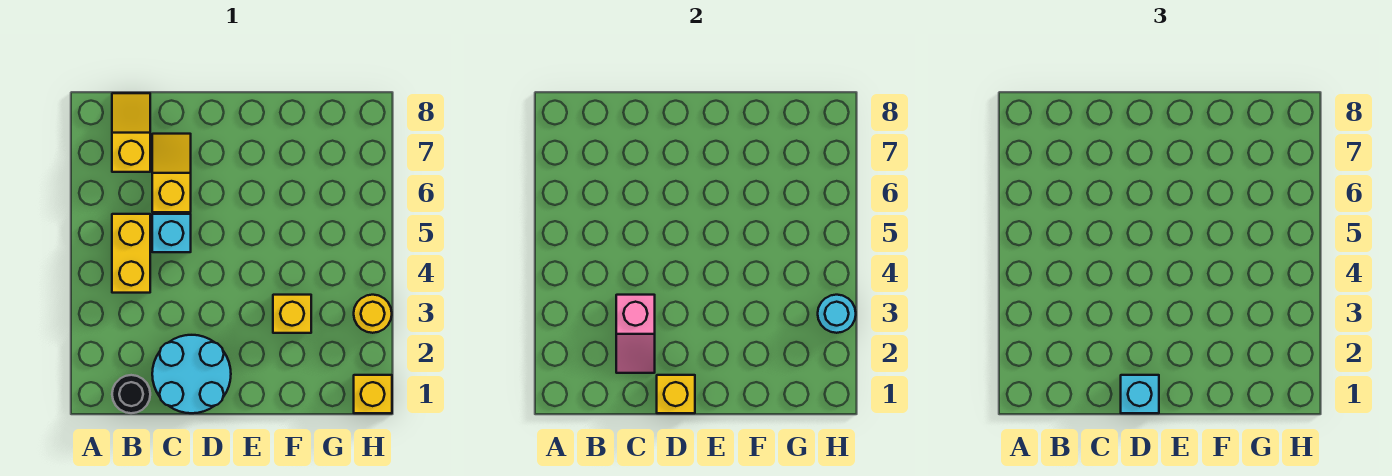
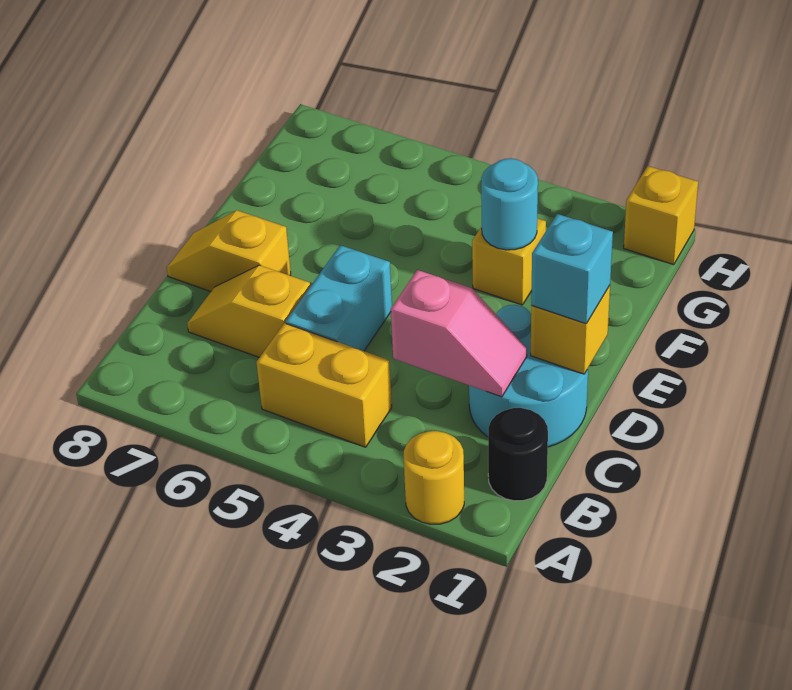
yellow 1x2 slope [112,93,150,172] -> yellow 1x2 slope moved to [167,210,291,291]
cyan 1x1 brick [152,214,191,252] -> cyan 1x2 brick [286,245,392,351]
yellow 1x1 round brick [354,295,392,333] -> yellow 1x1 round brick moved to [404,431,464,524]
cyan 1x1 round brick [818,295,856,333] -> cyan 1x1 round brick moved to [481,158,538,250]

